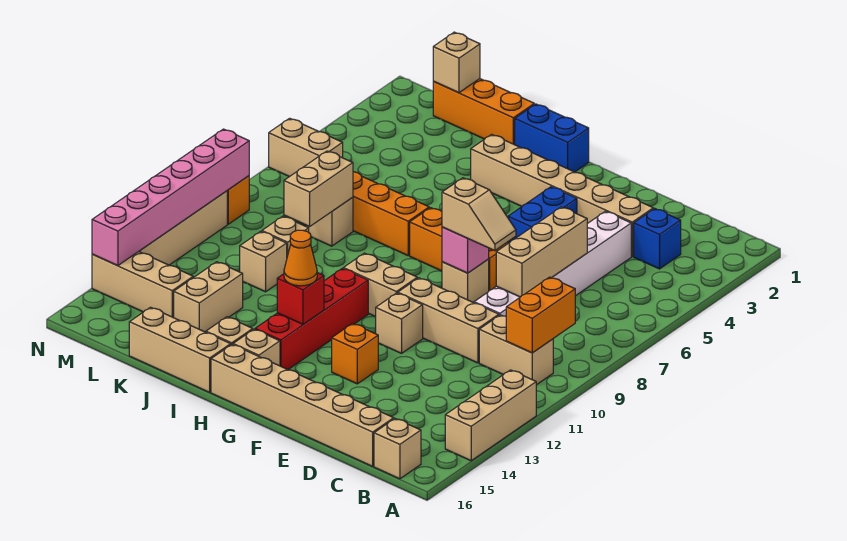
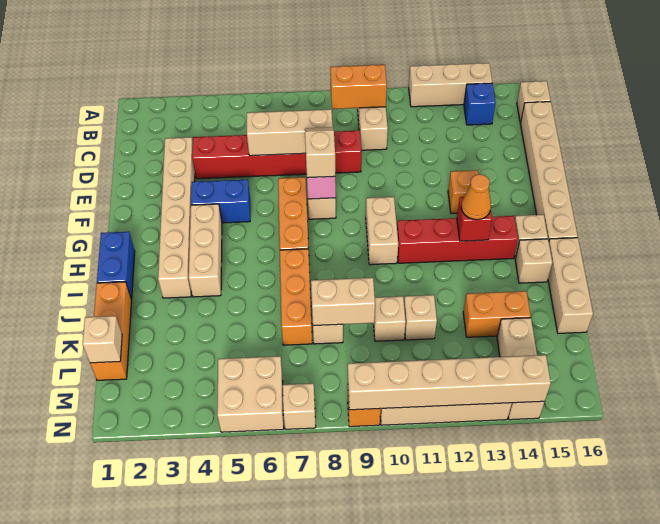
blue 1x1 brick [634,208,681,269] -> blue 1x1 brick moved to [464,83,496,125]
white 1x6 brick [474,211,631,316] -> red 1x6 brick [192,130,361,179]
tan 1x3 brick [398,278,499,363] -> tan 1x3 brick moved to [189,204,222,297]
tan 1x1 brick [376,293,423,353] -> tan 1x1 brick moved to [283,383,316,429]
tan 1x2 brick [174,262,243,332] -> orange 1x2 brick [463,291,531,337]
tan 1x2 brick [269,118,343,177] -> tan 2x2 brick [217,356,284,432]
pink 1x6 brick [92,129,249,266] -> tan 1x6 brick [348,355,551,410]

